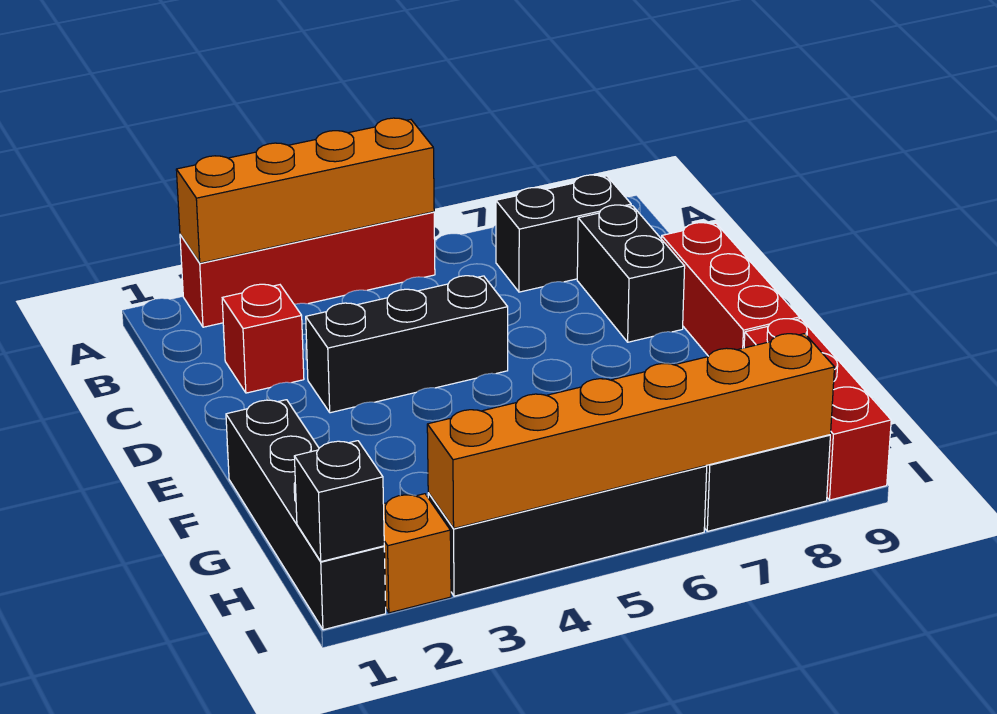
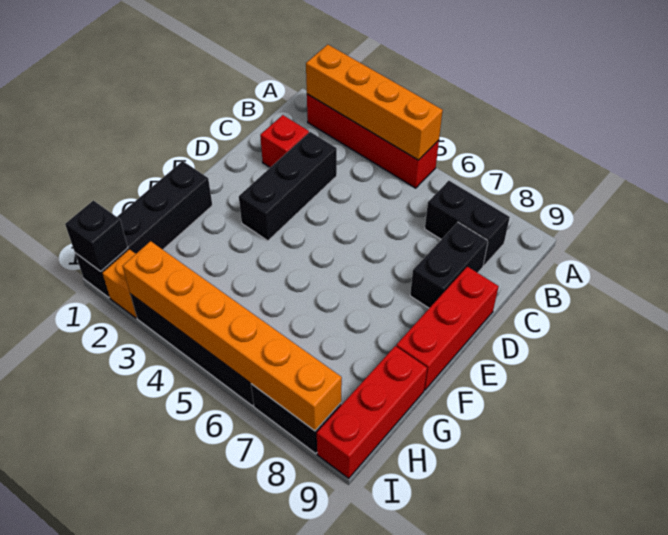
black 1x3 brick [306,276,508,413] -> black 1x3 brick turned to [239,132,337,241]

